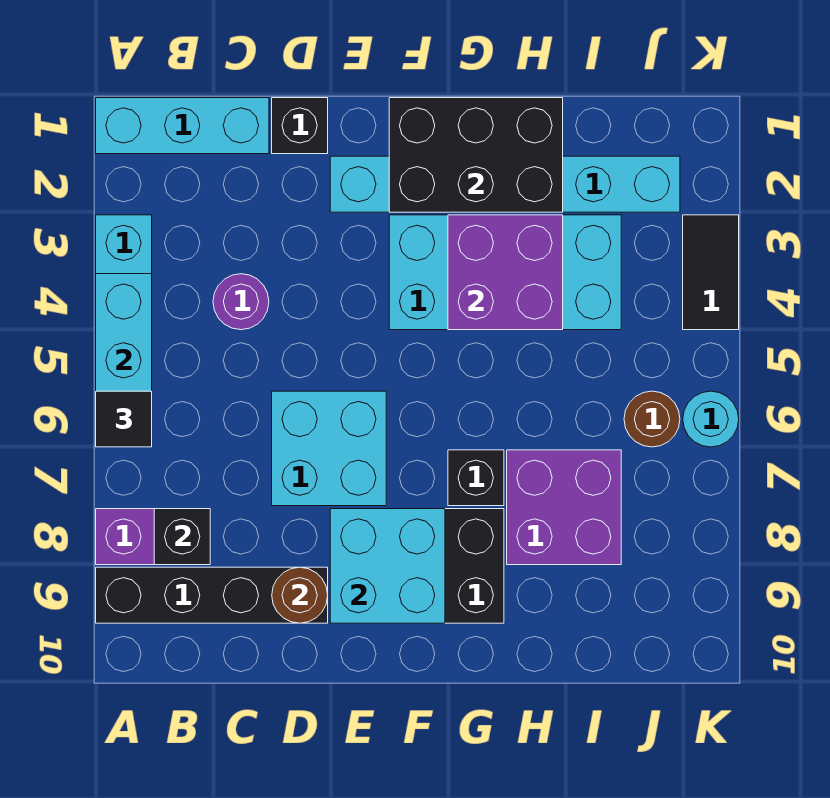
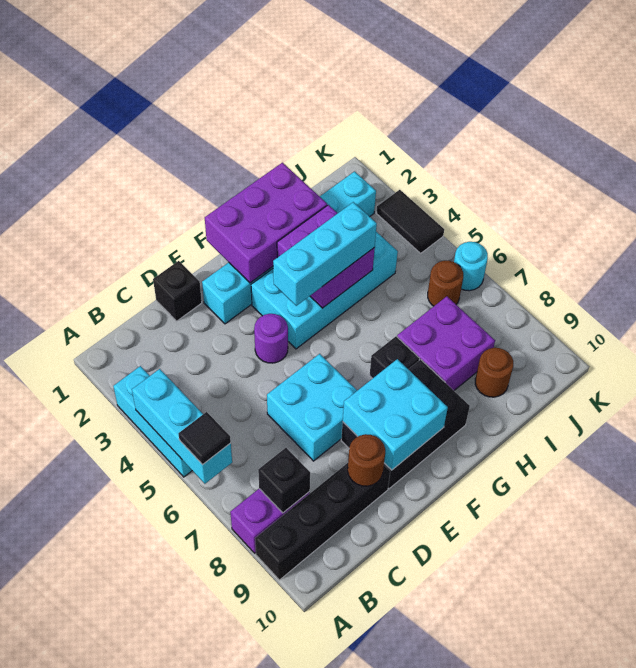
cyan 1x3 brick [96,98,269,154] -> cyan 1x3 brick moved to [273,202,377,306]
purple 1x1 round brick [213,274,269,330] -> purple 1x1 round brick moved to [254,314,288,363]
black 2x3 brick [389,98,563,212] -> purple 2x3 brick [205,163,327,283]
none -> brown 1x1 round brick [475,348,513,397]

